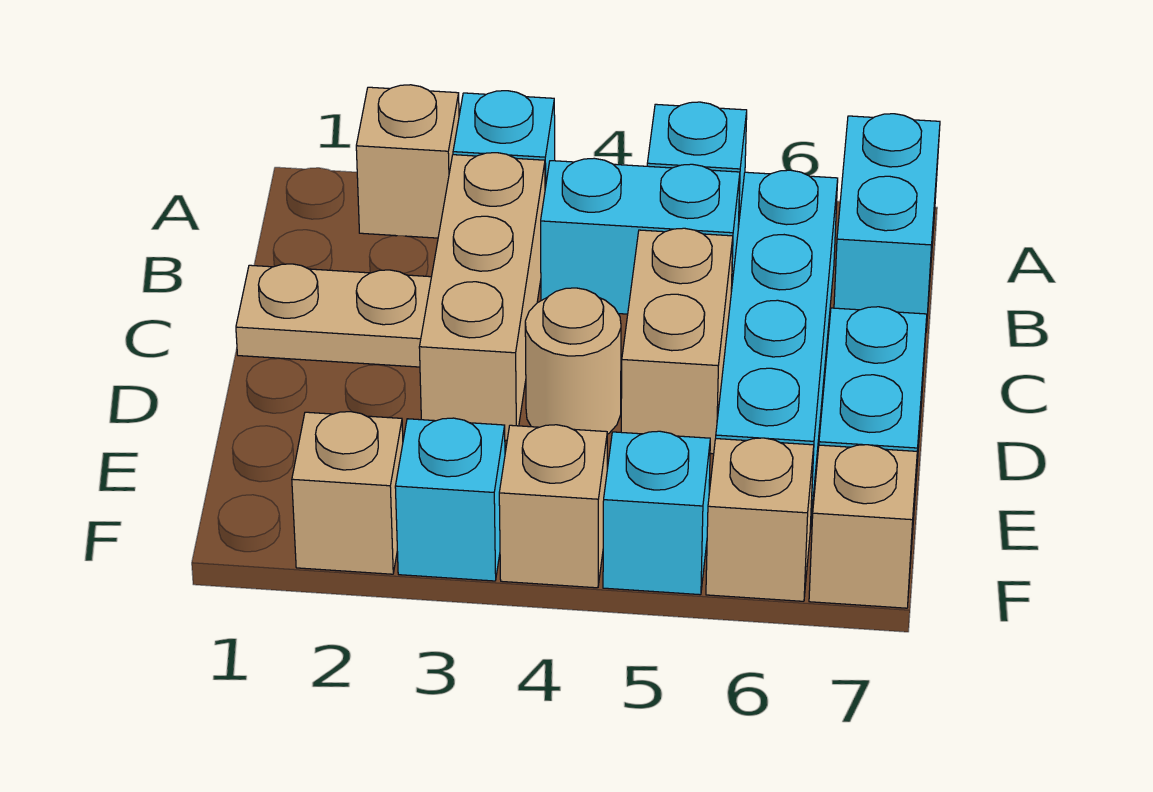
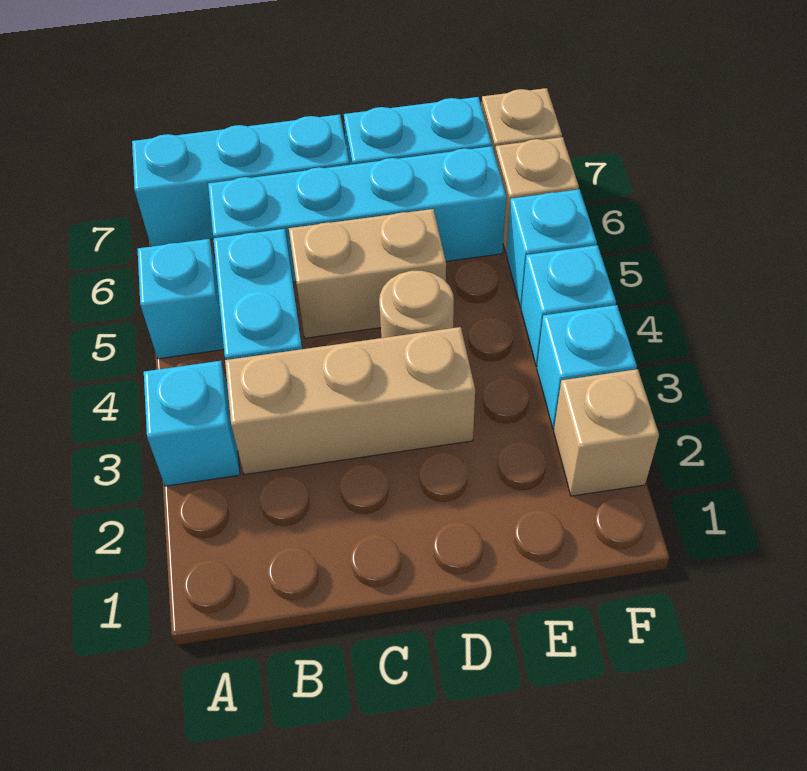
tan 1x1 brick [356,85,459,238] -> none
cyan 1x2 brick [834,114,940,330] -> cyan 1x3 brick [132,115,349,247]
tan 1x2 plate [236,264,431,367] -> none
tan 1x1 brick [499,425,607,588] -> cyan 1x1 brick [521,245,616,367]

